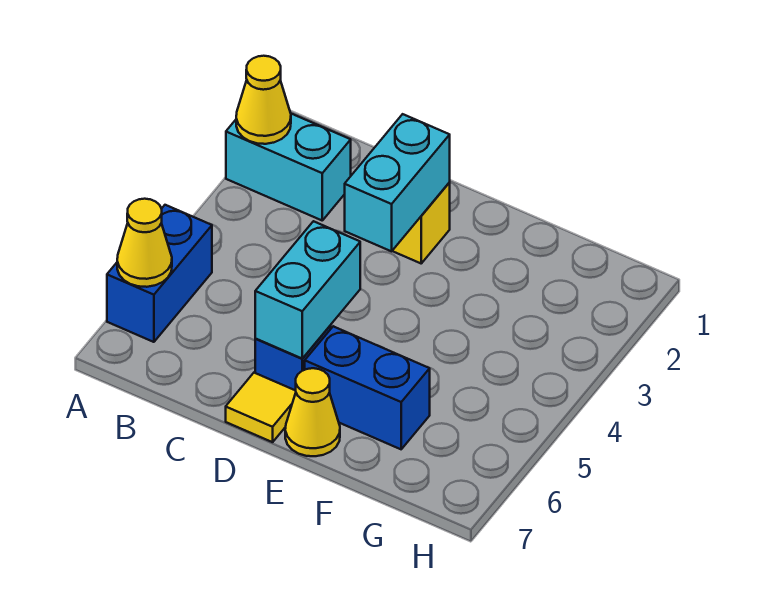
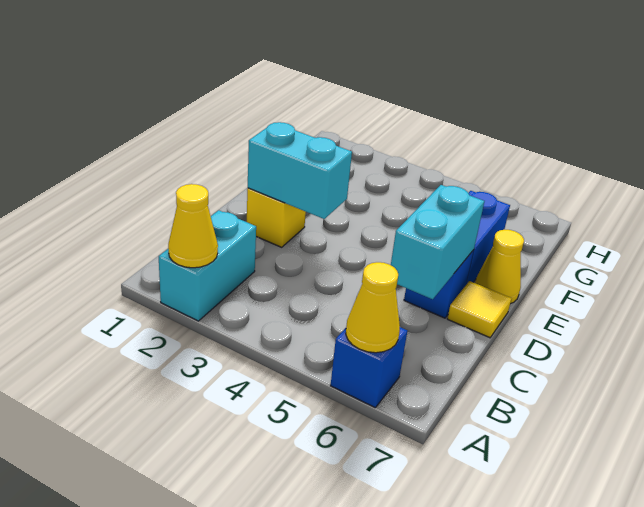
blue 1x2 brick [107,205,212,342] -> blue 1x1 brick [331,327,408,408]
cyan 1x2 brick [255,221,360,359] -> cyan 1x2 brick turned to [391,185,484,299]

